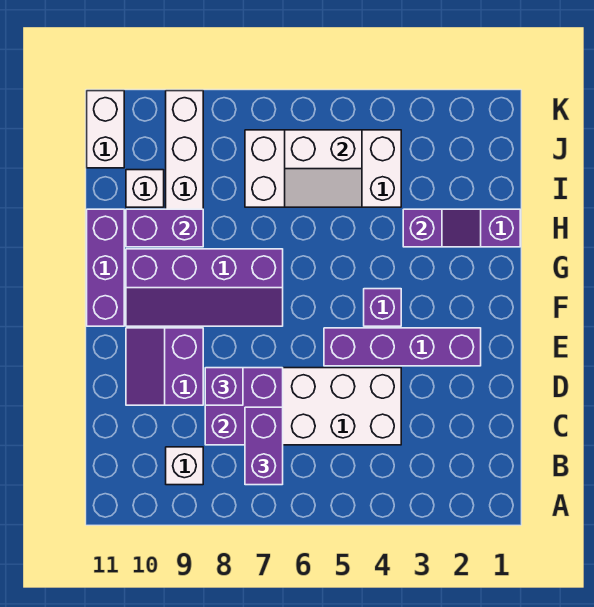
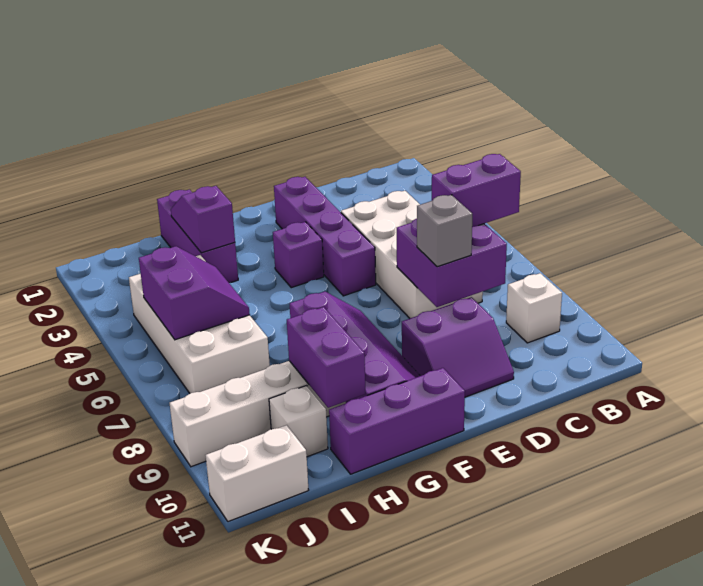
purple 1x1 brick [205,368,243,405] -> grey 1x1 brick [417,195,472,267]
white 2x2 slope [285,130,362,207] -> purple 2x2 slope [139,246,250,340]

